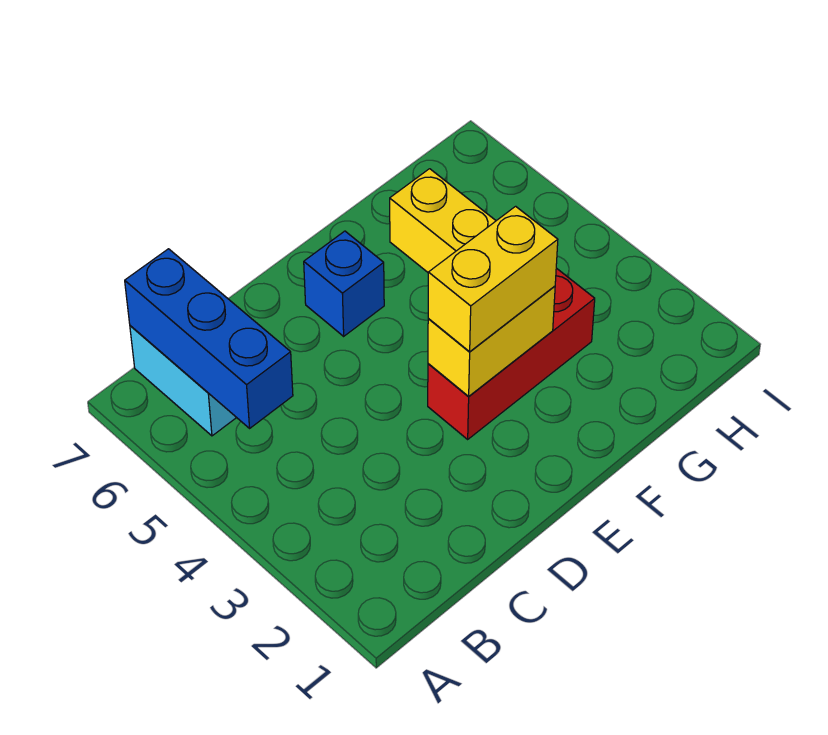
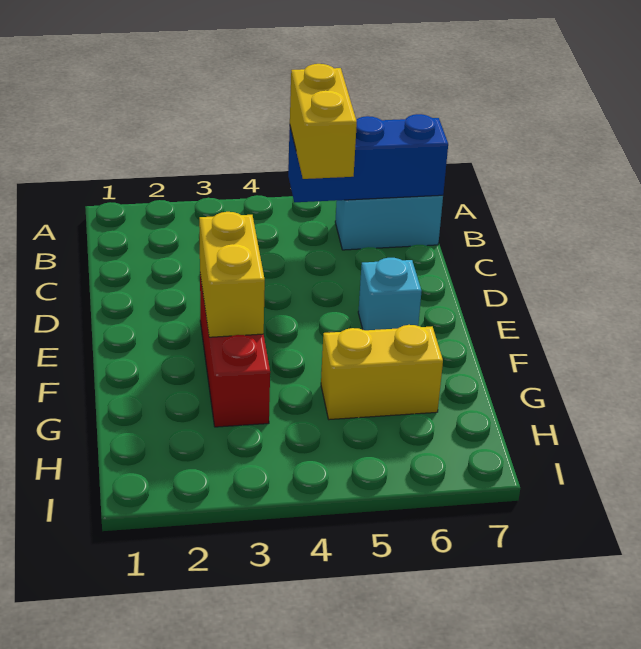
yellow 1x2 brick [428,206,558,352] -> yellow 1x2 brick moved to [290,64,357,179]
blue 1x1 brick [304,231,384,336] -> cyan 1x1 brick [358,258,422,330]

